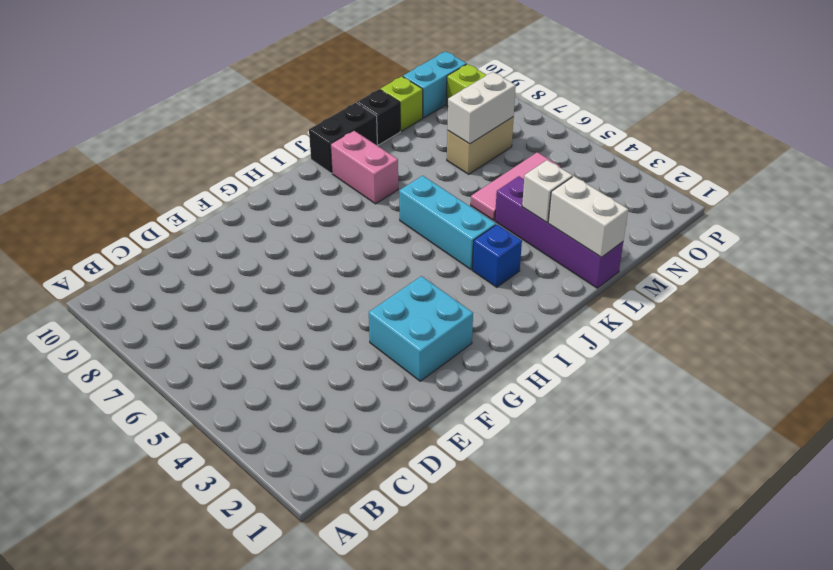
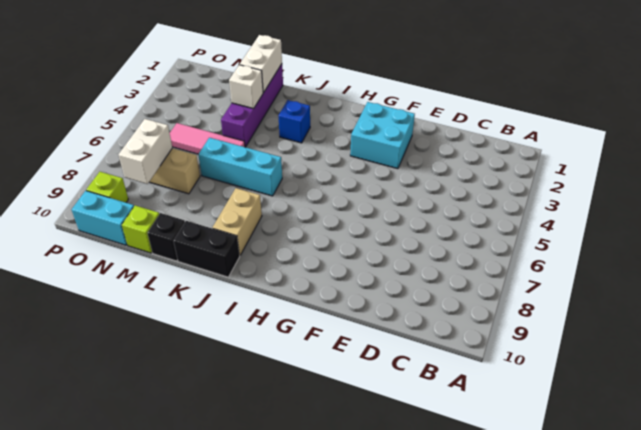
cyan 1x3 brick [399,176,496,270] -> cyan 1x3 brick turned to [198,138,282,196]
pink 1x2 brick [331,131,398,204] -> tan 1x2 brick [213,188,262,255]
white 1x2 brick [447,72,516,144] -> white 1x2 brick turned to [119,119,172,184]

